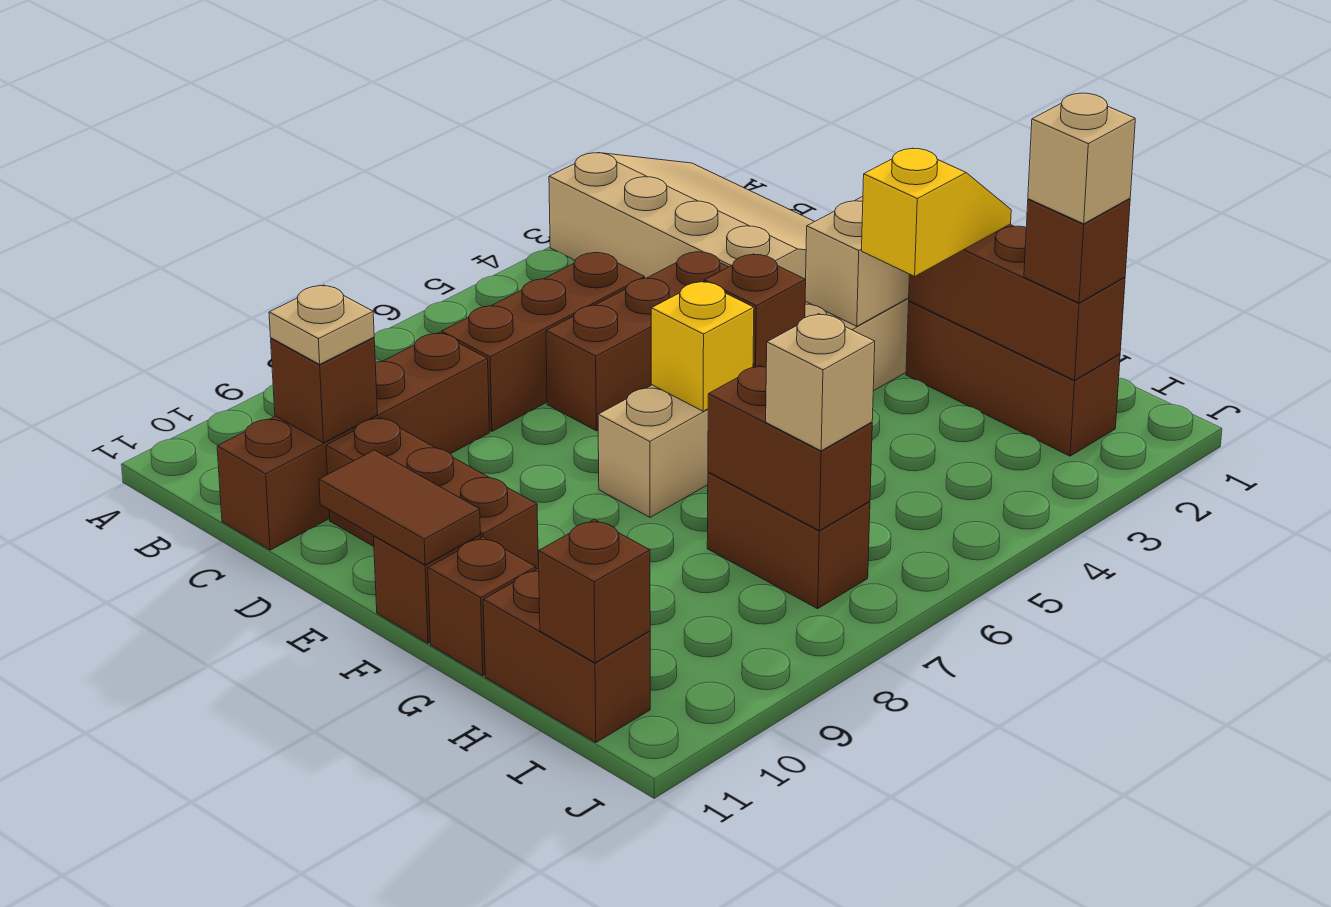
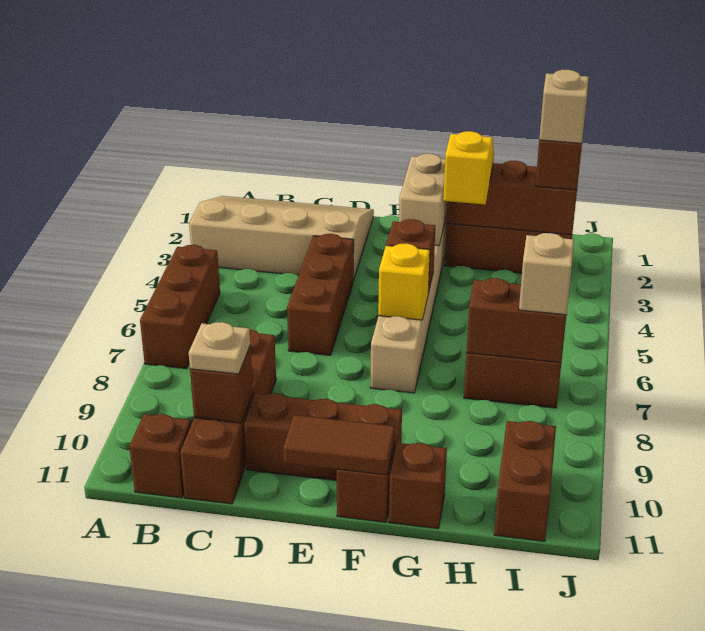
brown 1x3 brick [441,253,645,431] -> brown 1x3 brick moved to [140,245,220,369]
brown 1x2 brick [483,568,650,743] -> brown 1x2 brick turned to [494,421,556,541]
brown 1x1 brick [538,519,650,663] -> brown 1x1 brick moved to [129,414,191,498]

